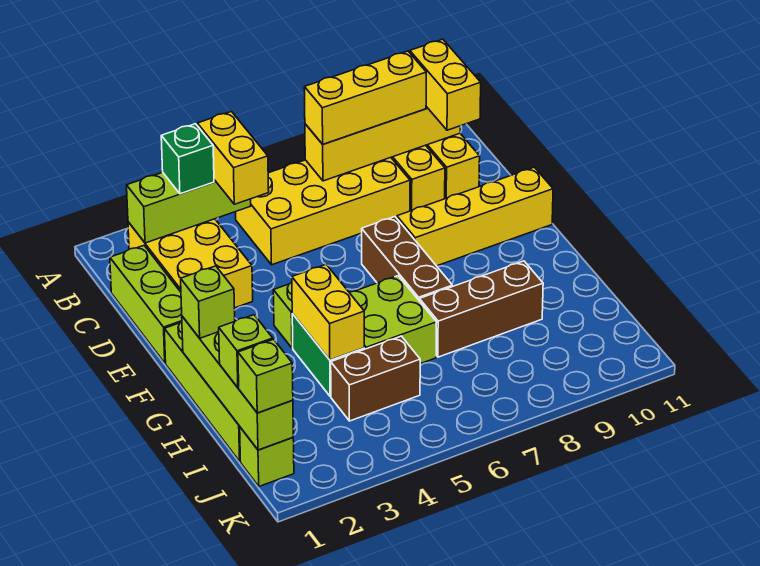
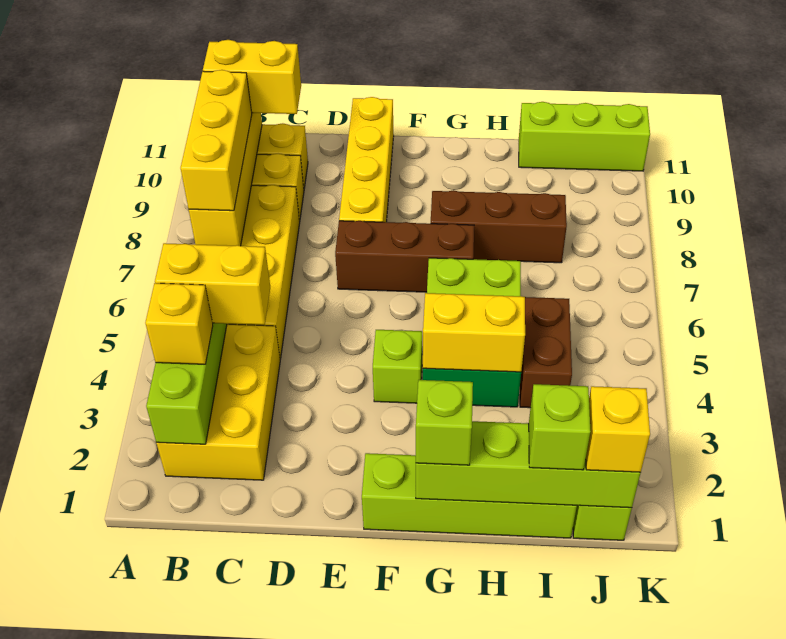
yellow 2x3 brick [128,219,253,308] -> yellow 2x3 brick turned to [157,324,280,480]
green 1x1 brick [161,124,214,194] -> yellow 1x1 brick [145,283,213,364]
lime 1x3 brick [110,246,182,363] -> lime 1x3 brick moved to [519,102,650,171]
brown 1x3 brick [419,261,543,357] -> brown 1x3 brick turned to [431,190,567,263]
lime 1x1 brick [238,339,293,413] -> yellow 1x1 brick [586,386,650,472]

